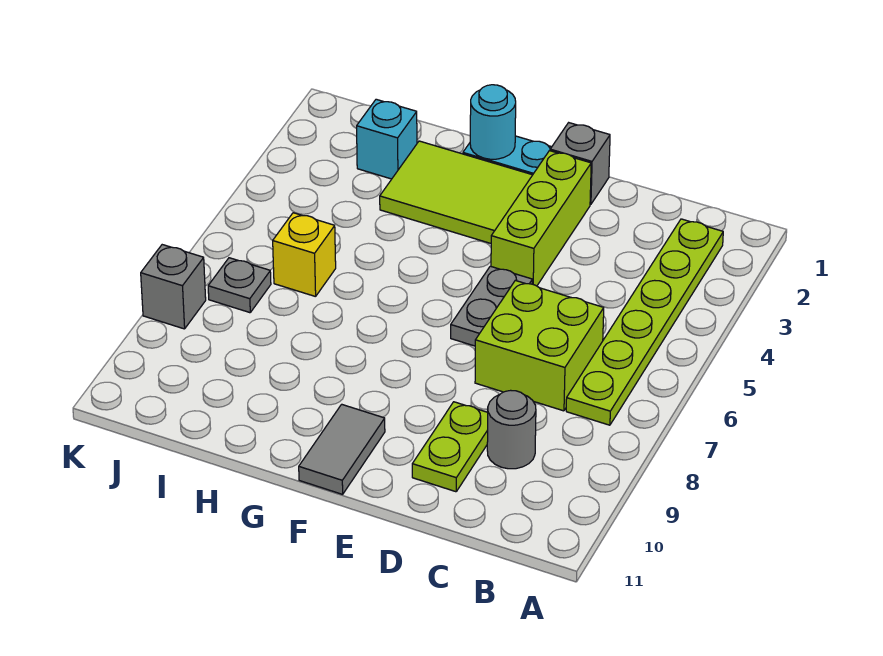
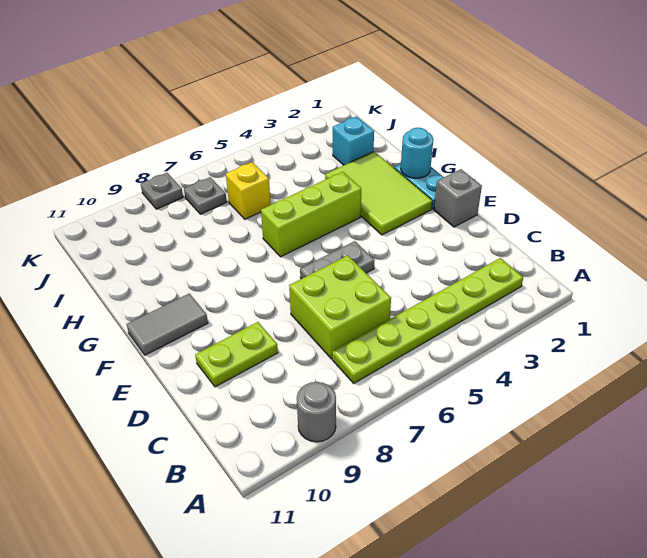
grey 1x1 round brick [487,390,536,469] -> grey 1x1 round brick moved to [297,382,336,442]
lime 1x3 brick [491,151,591,286] -> lime 1x3 brick moved to [261,172,361,257]
grey 1x1 brick [141,245,206,329] -> grey 1x1 plate [141,173,183,209]

